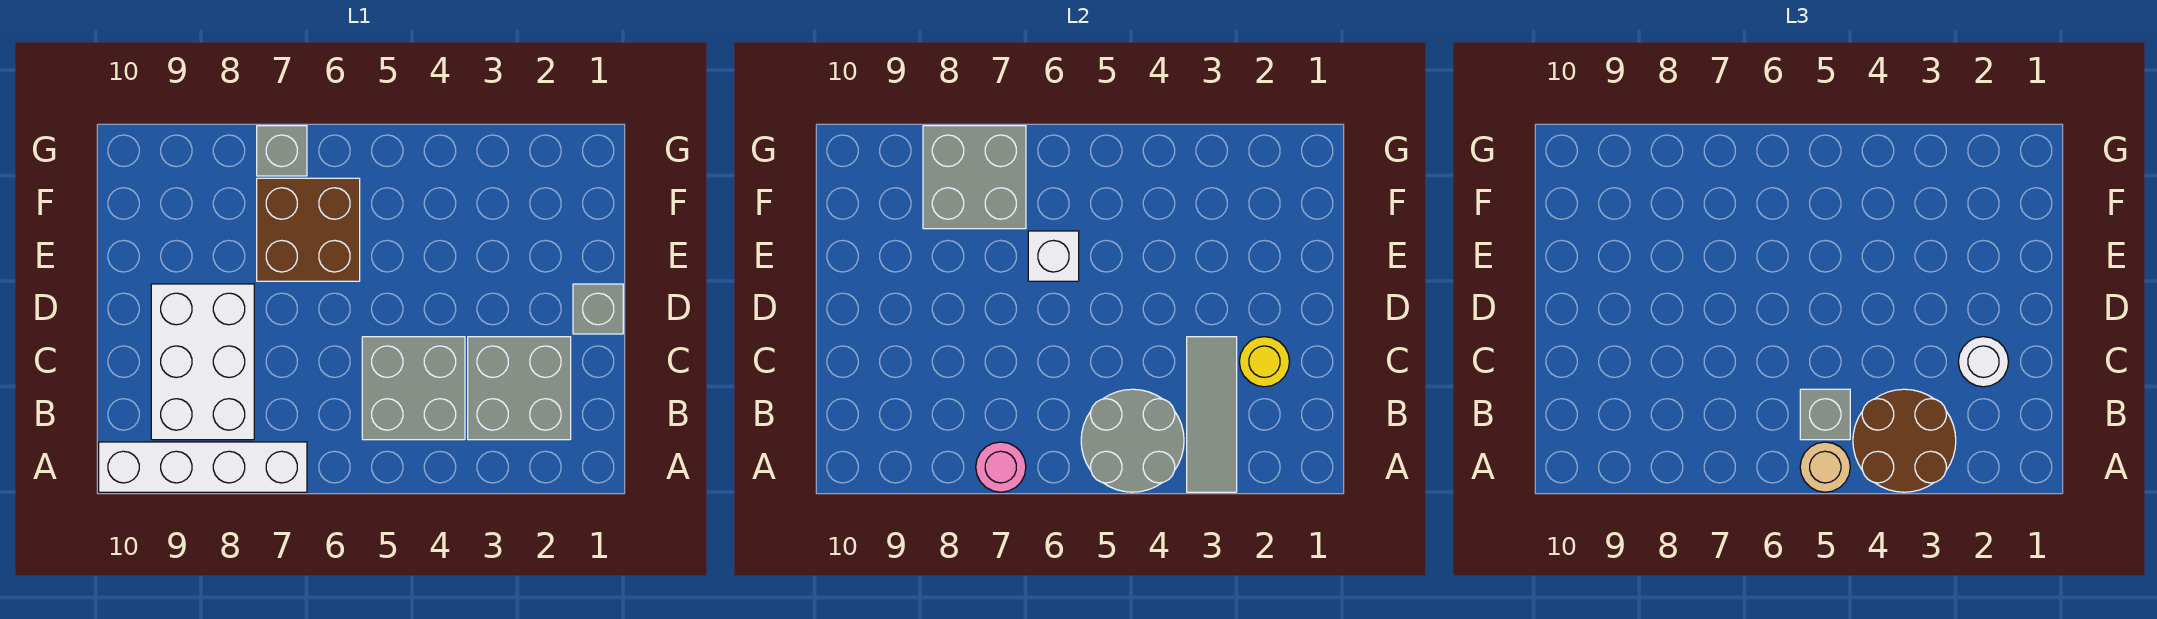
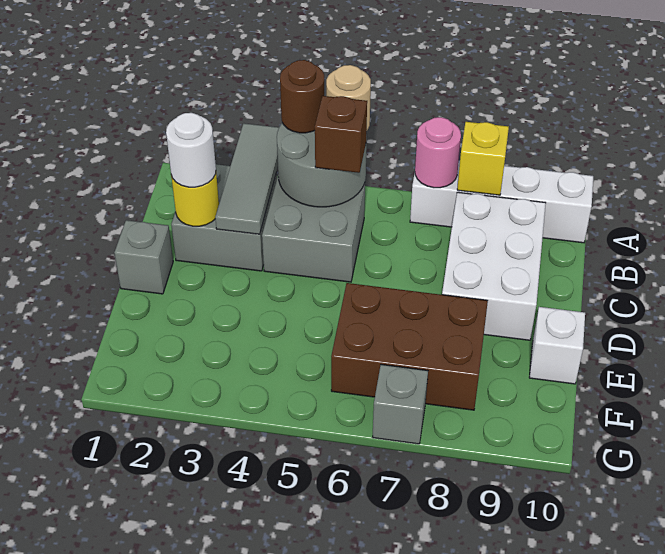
brown 2x2 round brick [1853,389,1956,492] -> brown 1x1 round brick [280,60,324,133]
none -> yellow 1x1 brick [457,122,509,195]
grey 1x1 brick [1800,389,1850,440] -> brown 1x1 brick [315,96,367,173]
brown 2x2 brick [257,178,360,281] -> brown 2x3 brick [331,283,488,410]
white 1x1 brick [1028,231,1079,281] -> white 1x1 brick moved to [529,307,585,384]
grey 2x2 brick [923,126,1026,229] -> none

